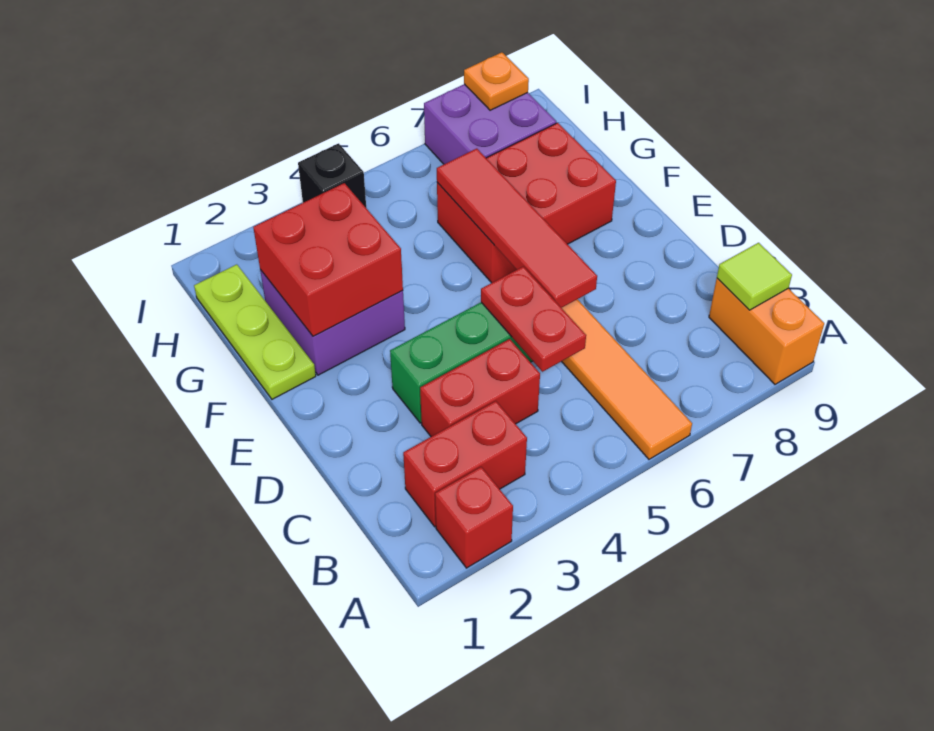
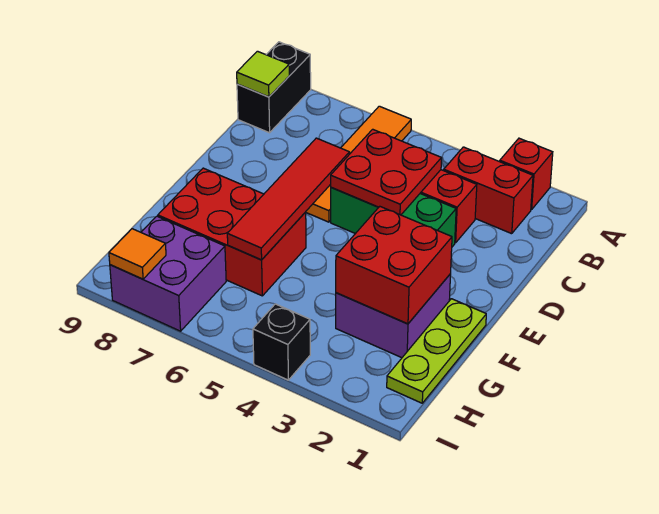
orange 1x2 brick [709,278,824,384] -> black 1x2 brick [237,42,311,133]
red 1x2 plate [481,267,586,372] -> red 2x2 plate [331,129,441,215]
orange 1x1 plate [464,52,529,110] -> orange 1x1 tile [109,229,166,279]

